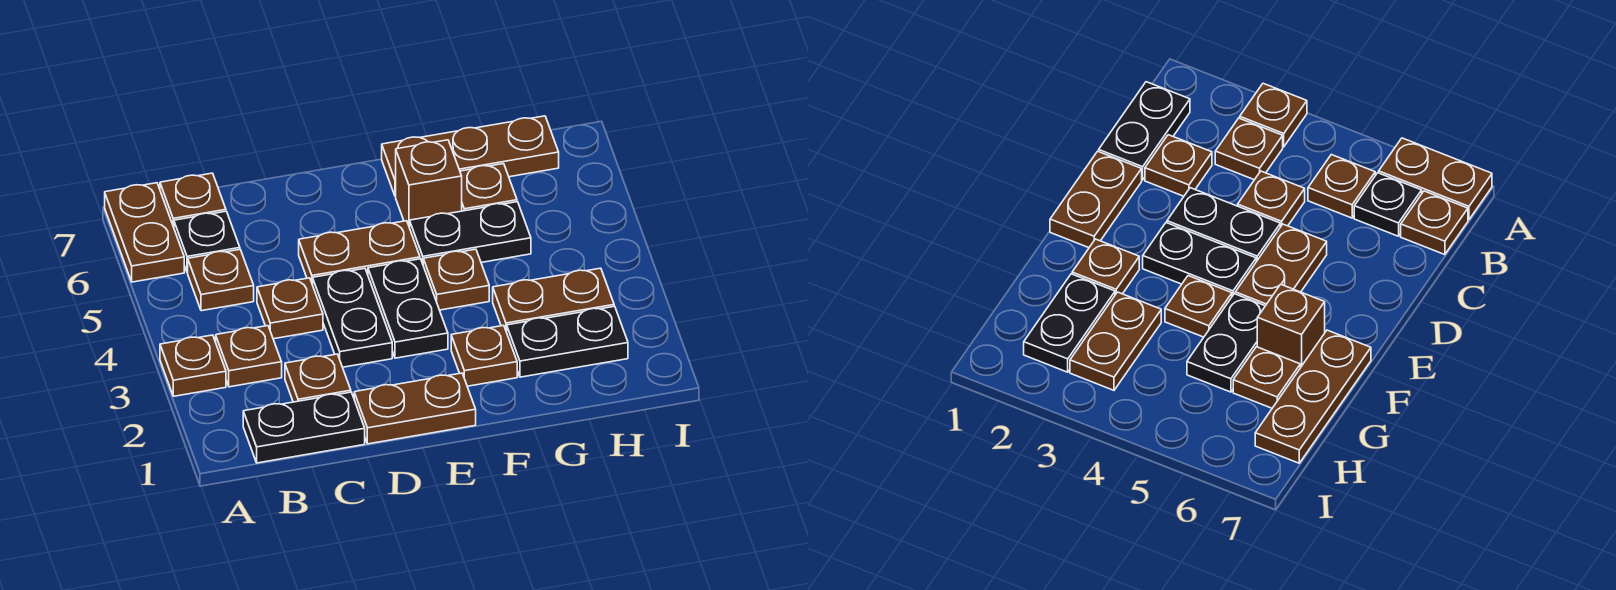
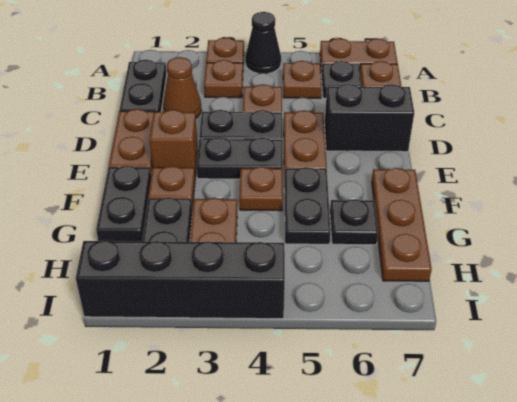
none -> black 1x1 cone [245,12,281,74]
brown 1x1 plate [285,354,351,402] -> brown 1x1 cone [163,57,202,118]
none -> black 1x2 brick [324,84,414,152]
none -> black 1x2 plate [96,166,151,241]
brown 1x1 brick [396,140,462,228] -> brown 1x1 brick moved to [150,110,198,177]
brown 1x1 plate [460,164,517,211] -> black 1x1 plate [330,199,378,245]
none -> black 1x4 brick [76,240,285,319]

